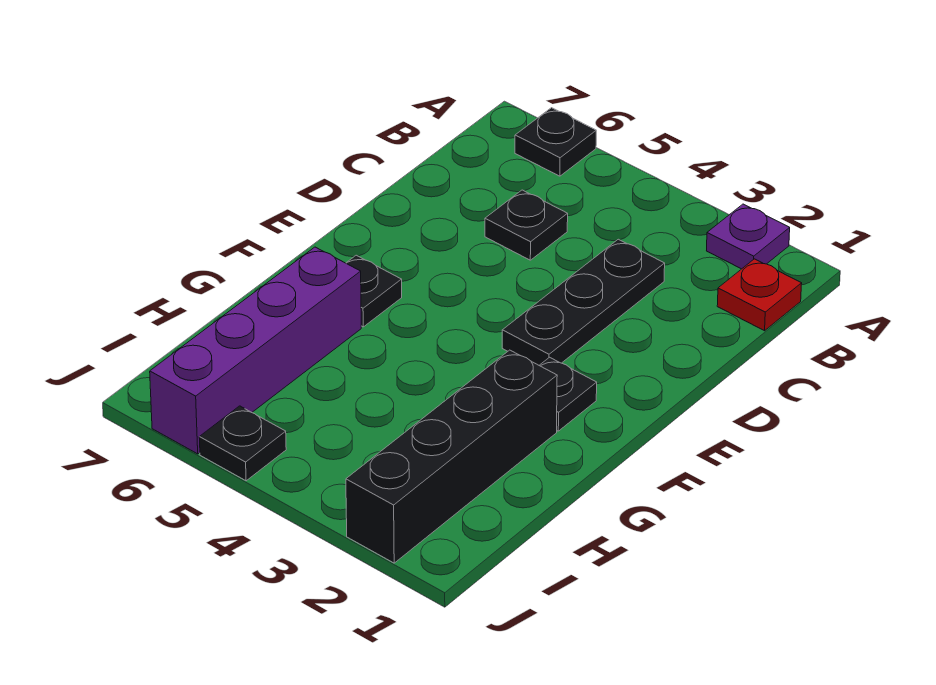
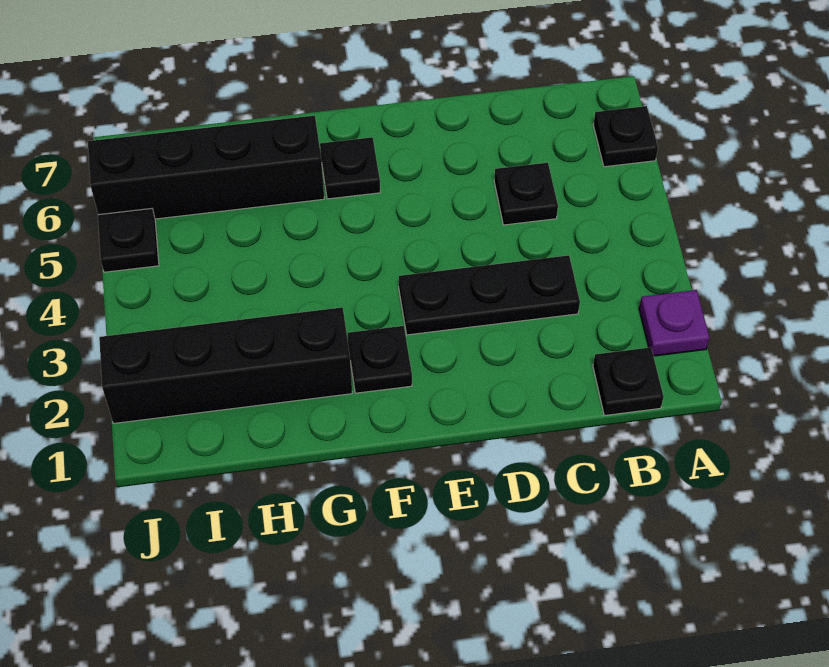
red 1x1 plate [717,259,802,331] -> black 1x1 plate [593,347,664,416]
purple 1x4 brick [150,247,361,454] -> black 1x4 brick [88,116,324,219]

